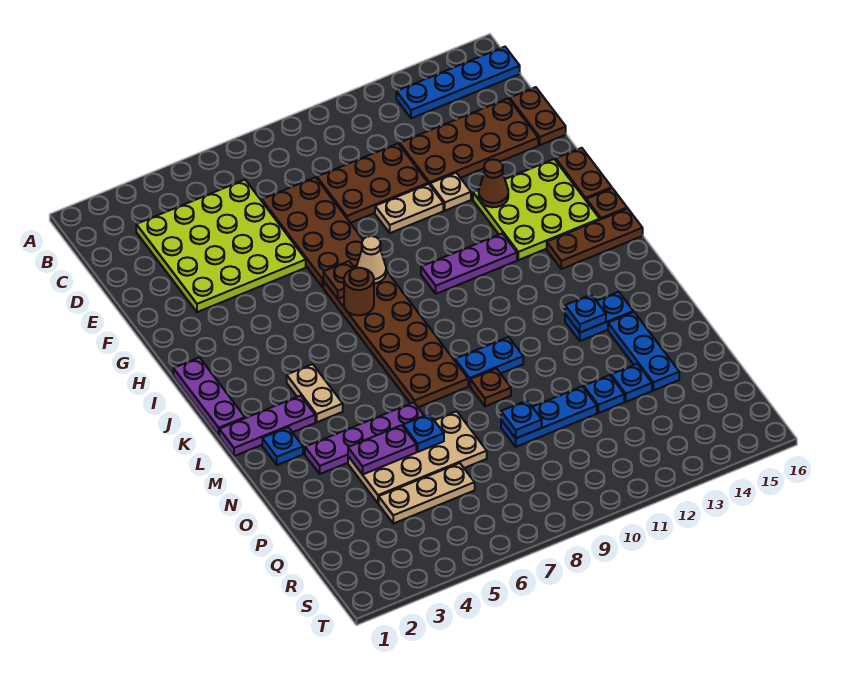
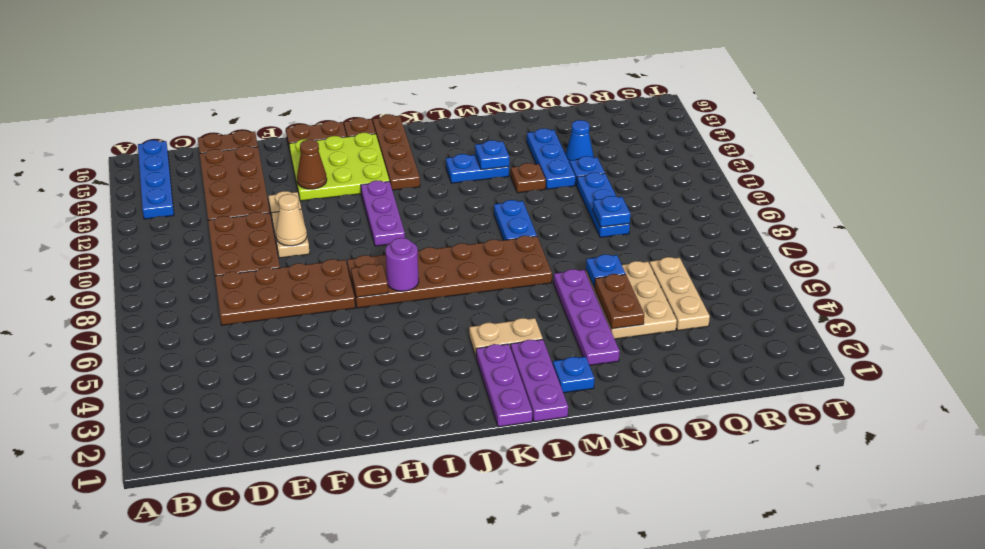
lime 4x4 plate [136,180,306,312] -> none
tan 1x1 cone [356,236,386,284] -> tan 1x1 cone moved to [276,194,307,246]
purple 1x3 plate [173,357,245,436] -> purple 1x3 plate turned to [476,344,532,427]
brown 1x1 round brick [344,268,374,315] -> purple 1x1 round brick [386,238,419,291]
brown 1x3 plate [547,208,643,269] -> brown 1x4 plate [373,114,420,190]
blue 1x2 plate [565,292,633,341] -> blue 1x2 plate turned to [446,154,509,183]
brown 1x1 plate [470,368,511,406] -> brown 1x1 plate moved to [511,163,546,193]
blue 1x3 plate [608,312,679,391] -> blue 1x3 plate turned to [527,129,575,189]
tan 2x4 plate [348,411,487,503] -> tan 2x3 plate [586,261,677,339]
purple 1x2 plate [348,425,416,475] -> brown 1x2 plate [595,274,644,329]
blue 1x1 plate [611,364,652,402] -> blue 1x1 cone [565,120,594,163]

